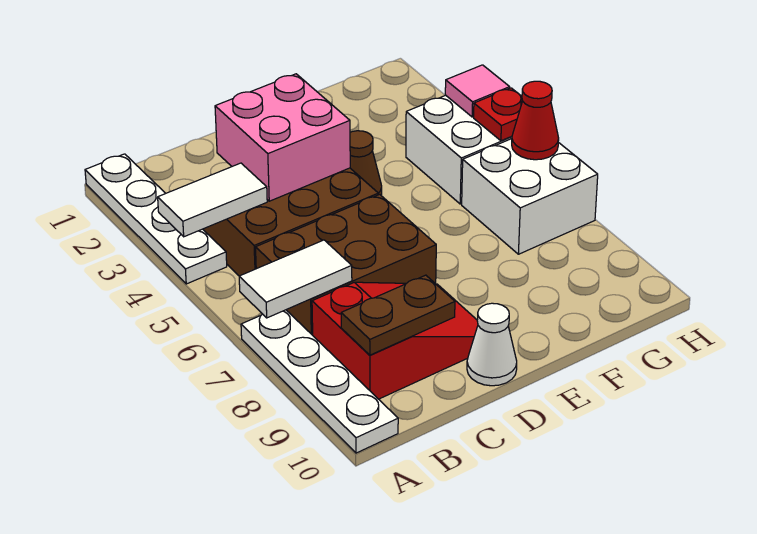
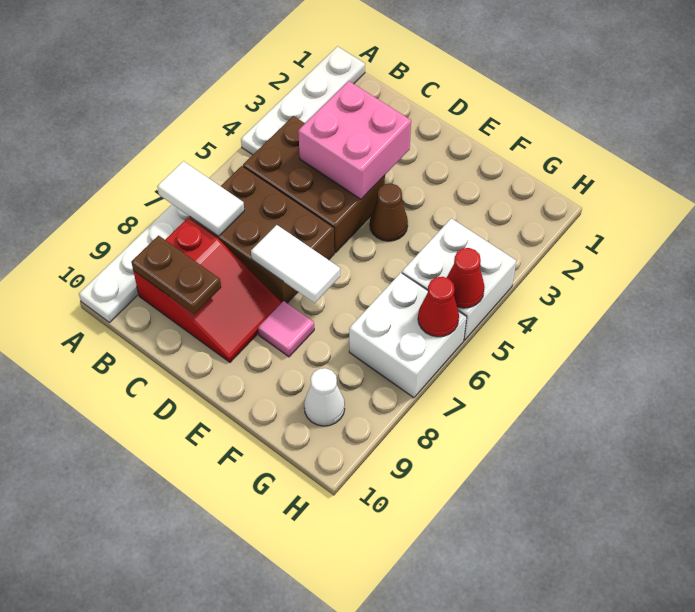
white 1x2 tile [158,163,267,237] -> white 1x2 tile moved to [251,225,340,303]
white 1x1 cone [467,303,517,386] -> white 1x1 cone moved to [304,368,345,426]
pink 1x1 tile [445,65,510,117] -> pink 1x1 tile moved to [258,301,314,357]
red 1x1 plate [474,88,523,141] -> red 1x1 cone [447,248,485,308]

